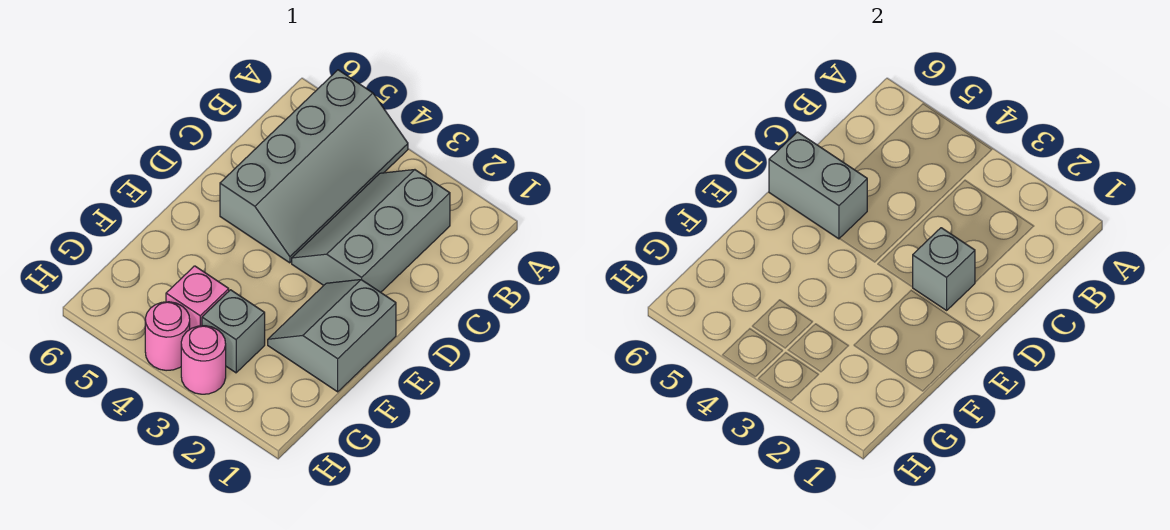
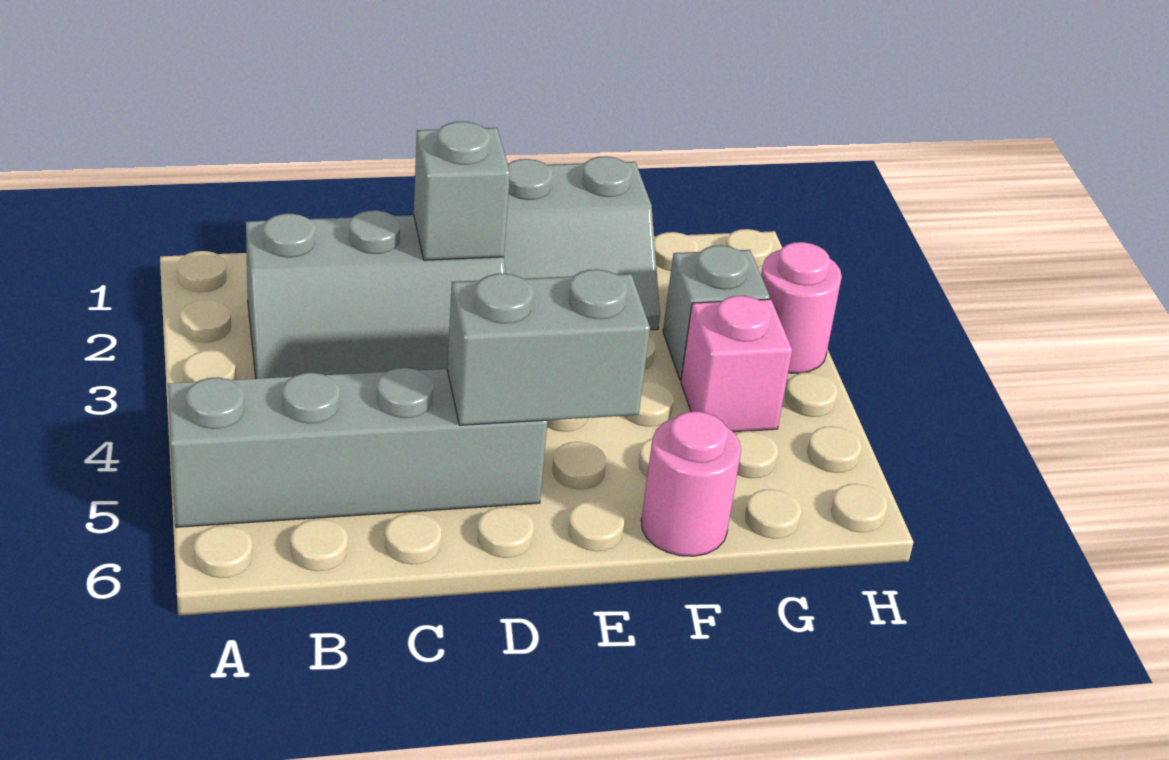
grey 1x2 brick [769,132,867,239] -> grey 1x2 brick turned to [447,269,650,425]
pink 1x1 round brick [145,302,190,371] -> pink 1x1 round brick moved to [641,411,741,556]

